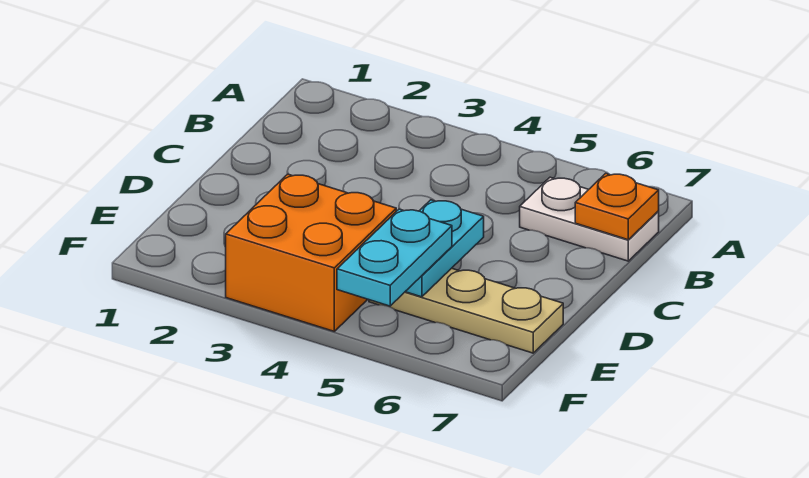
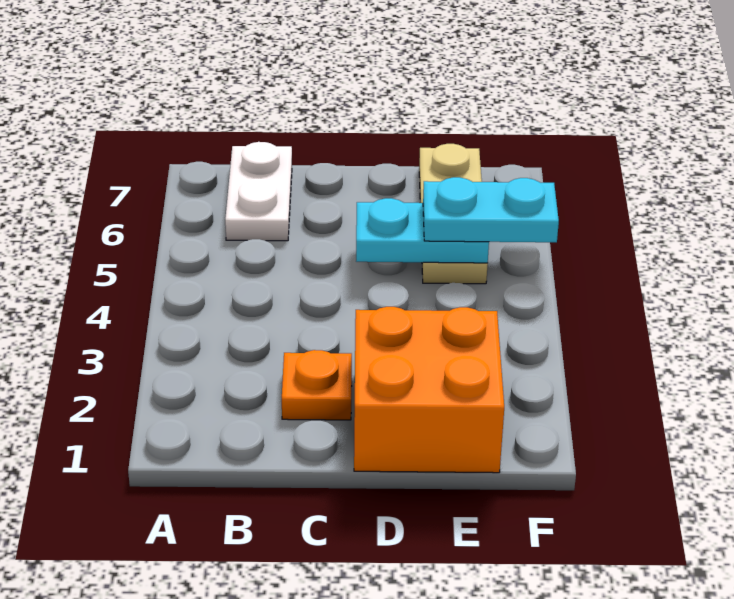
orange 1x1 plate [575,173,659,240] -> orange 1x1 plate moved to [282,350,352,420]
orange 2x2 brick [226,174,396,331] -> orange 2x2 brick moved to [354,307,504,473]

